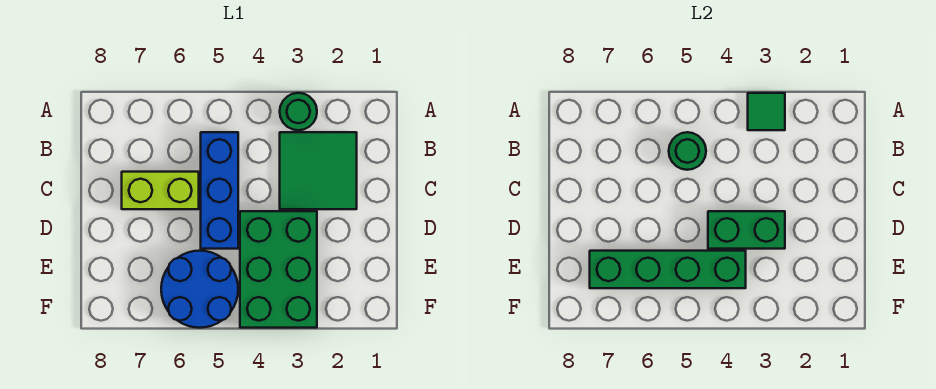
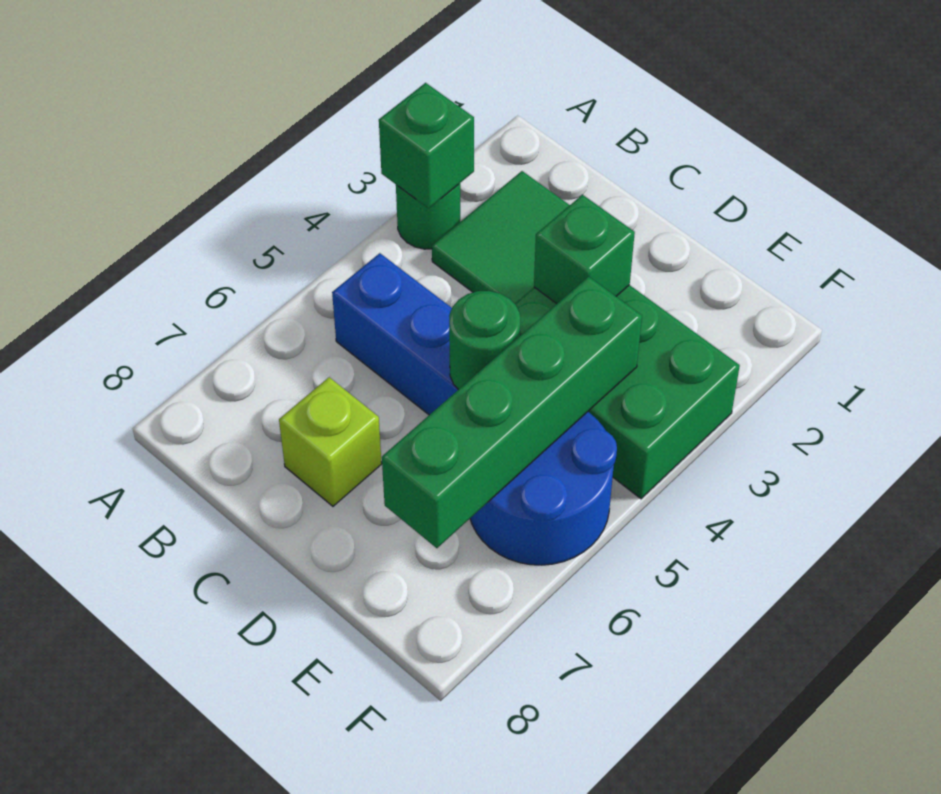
green 1x1 tile [748,93,785,130] -> green 1x1 brick [379,83,474,208]
green 1x1 round brick [669,132,706,170] -> green 1x1 round brick moved to [449,291,520,390]
lime 1x2 brick [122,172,199,209] -> lime 1x1 brick [279,377,382,506]
green 1x2 brick [708,211,785,249] -> green 1x1 brick [534,195,635,304]

